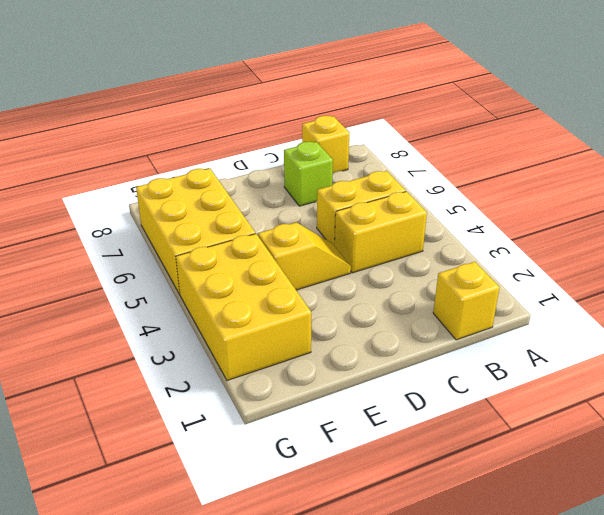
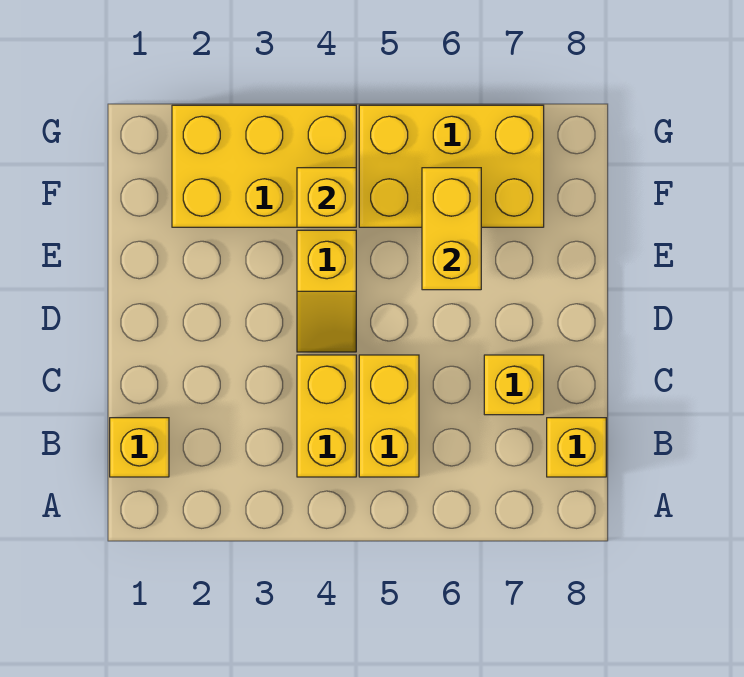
lime 1x1 brick [284,142,333,206] -> yellow 1x1 brick [484,355,544,415]
none -> yellow 1x2 brick [422,168,481,290]
none -> yellow 1x1 brick [297,168,356,227]

